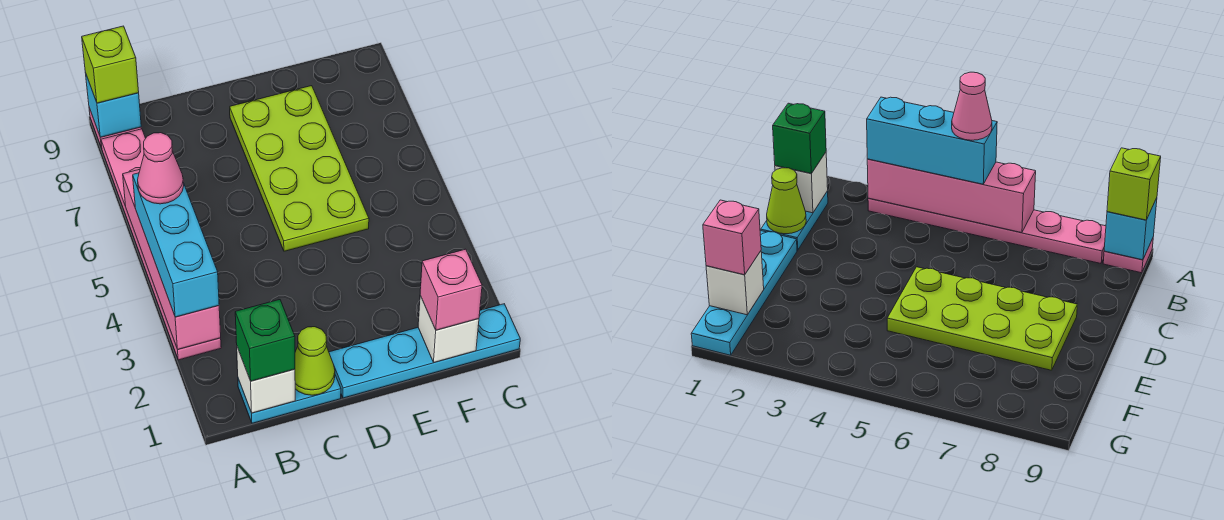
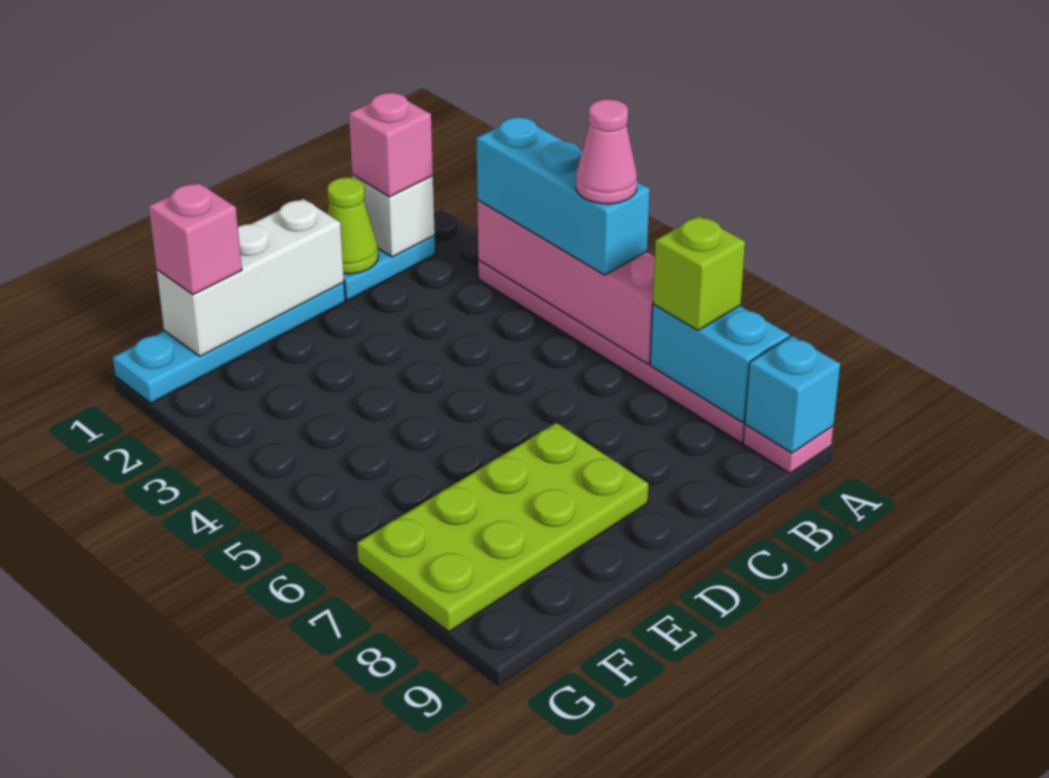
none -> cyan 1x2 brick [650,304,789,422]
lime 1x1 brick [82,26,139,103] -> lime 1x1 brick moved to [653,216,745,330]
green 1x1 brick [235,300,295,381] -> pink 1x1 brick [349,93,433,197]
lime 2x4 plate [230,86,369,251] -> lime 2x4 plate turned to [357,423,648,632]
white 1x1 brick [418,296,479,362] -> white 1x3 brick [157,199,344,356]

